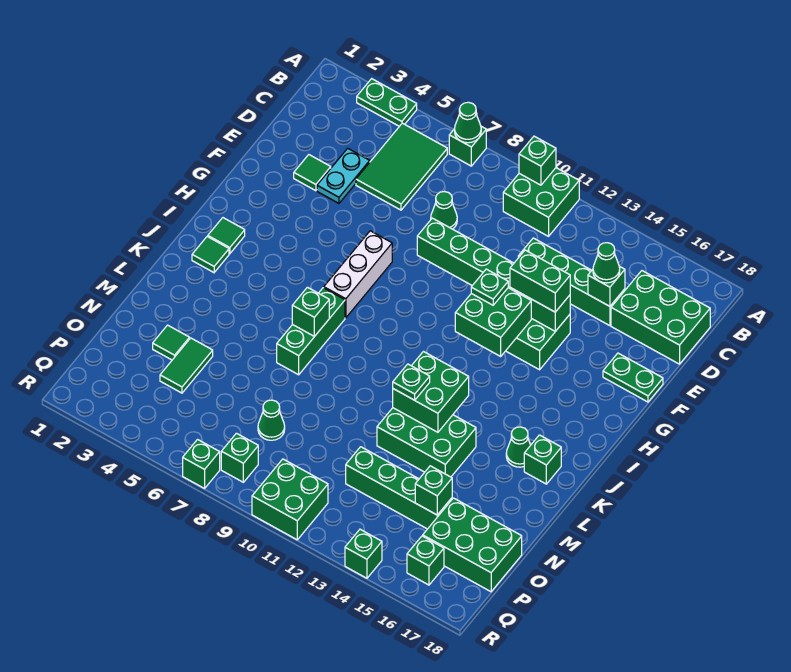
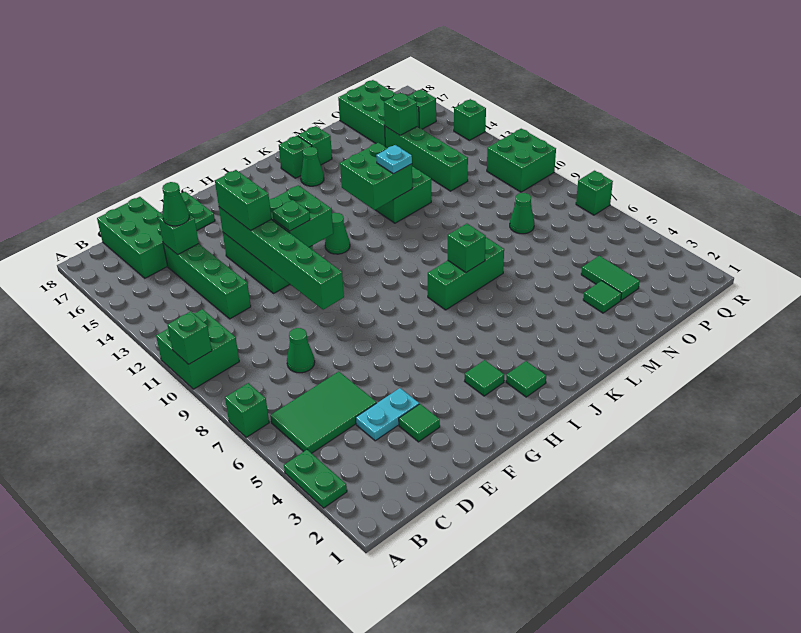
green 1x1 cone [455,102,481,143] -> green 1x1 cone moved to [325,213,350,254]
white 1x3 brick [324,231,392,318] -> none
green 1x1 tile [192,236,229,272] -> green 1x1 tile moved to [465,360,504,396]
green 1x1 plate [393,364,430,400] -> cyan 1x1 plate [376,145,412,174]
green 1x2 tile [160,338,213,393] -> green 1x2 tile turned to [581,256,640,300]
green 1x1 brick [221,433,258,482] -> green 1x1 brick moved to [298,126,332,165]

